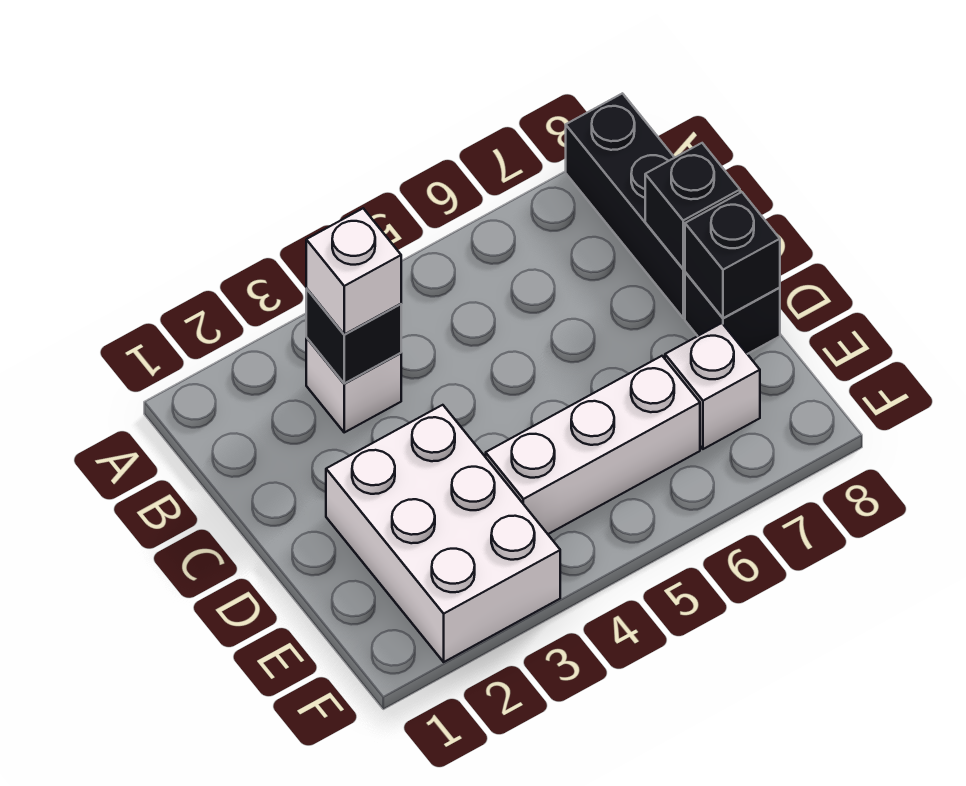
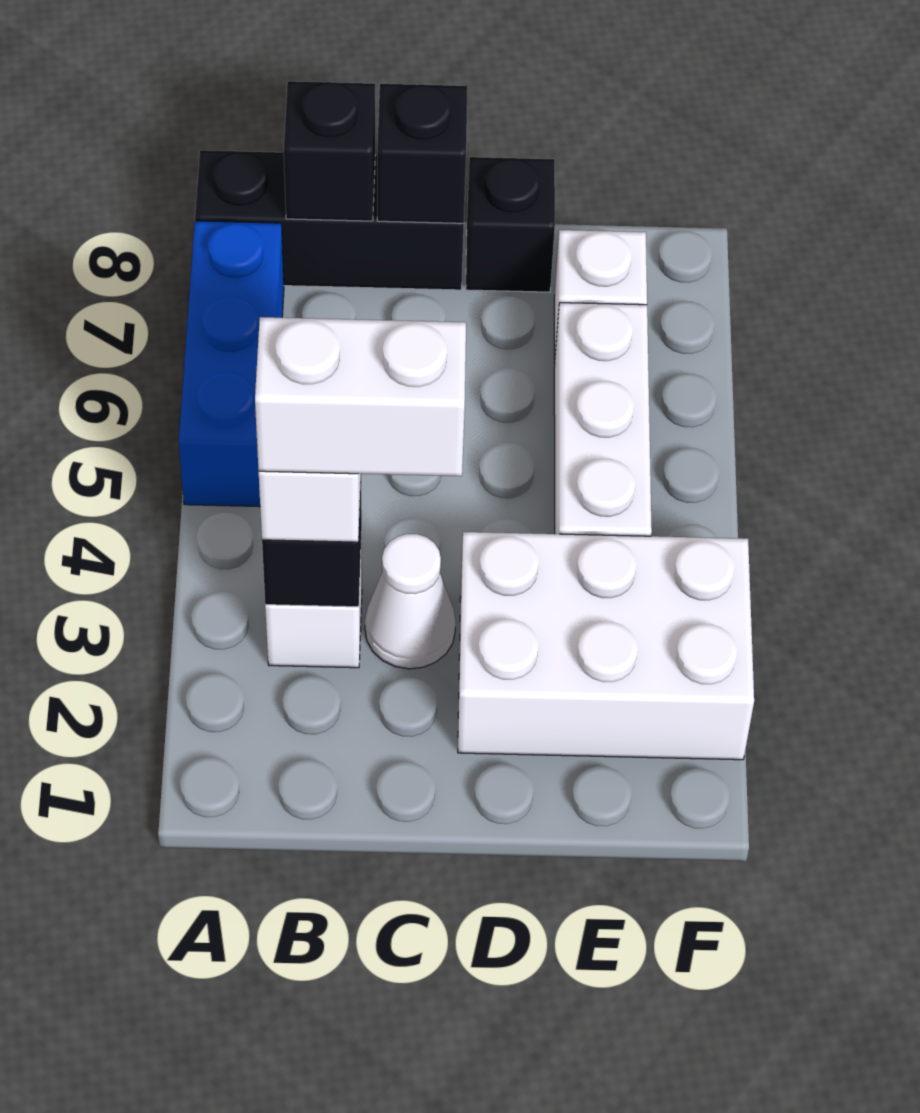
none -> blue 1x3 brick [179,221,284,507]
none -> white 1x2 brick [255,317,466,476]
none -> white 1x1 cone [365,534,456,669]
black 1x1 brick [685,192,780,318] -> black 1x1 brick moved to [284,81,375,221]

